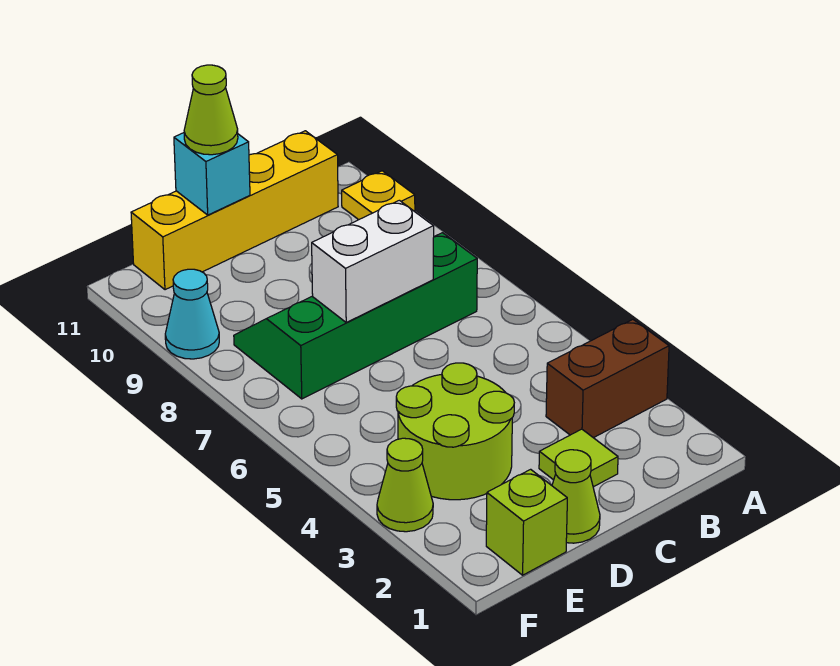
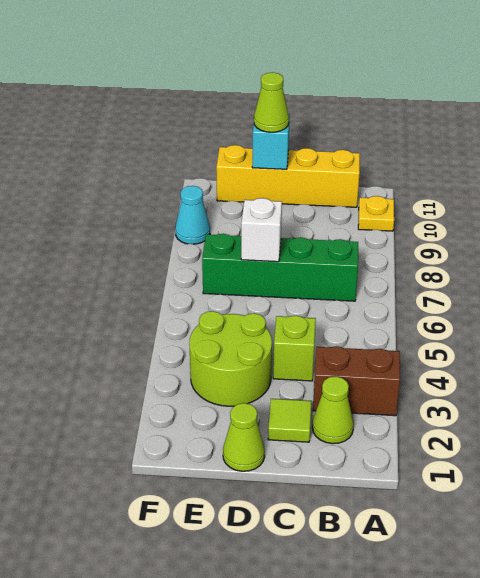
white 1x2 brick [312,200,434,322] -> white 1x1 brick [241,198,282,262]
lime 1x1 brick [486,469,567,575] -> lime 1x1 brick moved to [273,316,316,381]
lime 1x1 cone [377,438,433,532] -> lime 1x1 cone moved to [312,376,354,444]

